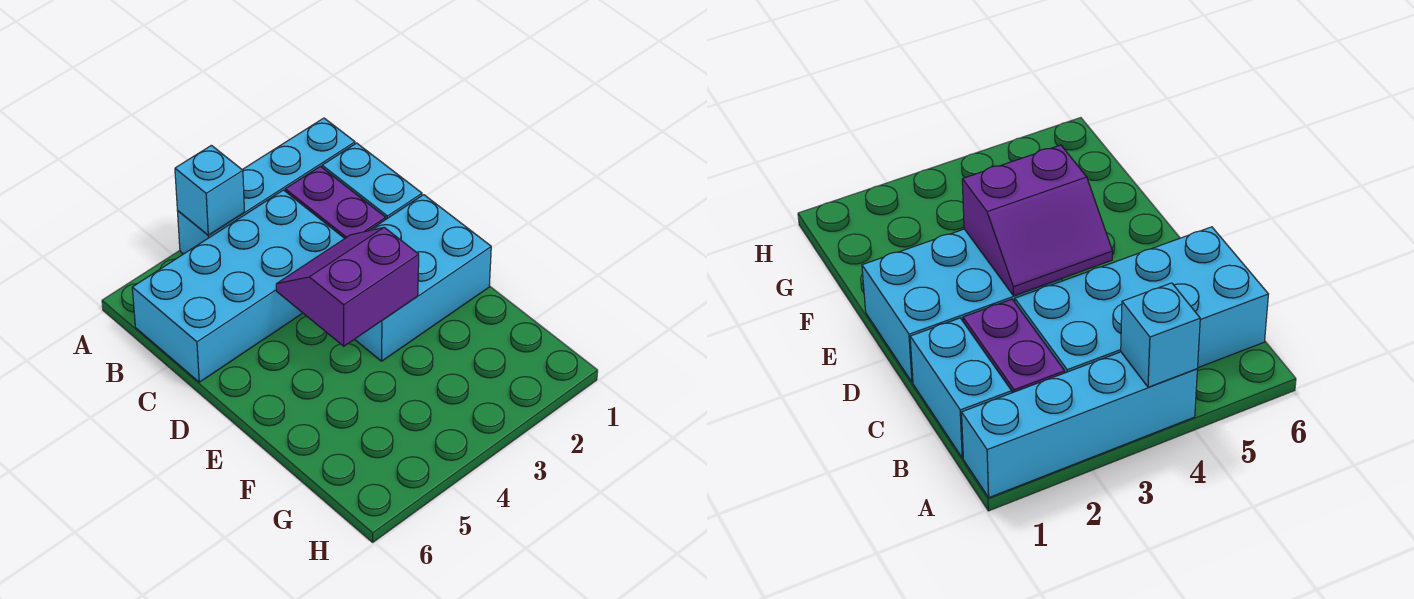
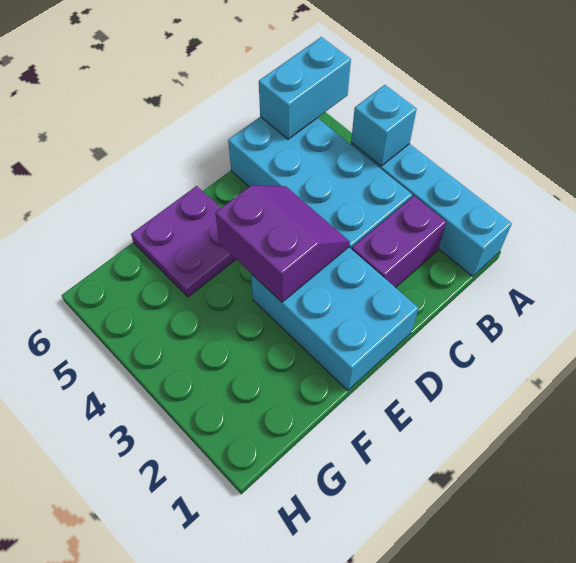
cyan 1x2 brick [322,143,422,219] -> cyan 1x2 brick moved to [259,37,351,139]
none -> purple 2x2 plate [131,186,236,297]

